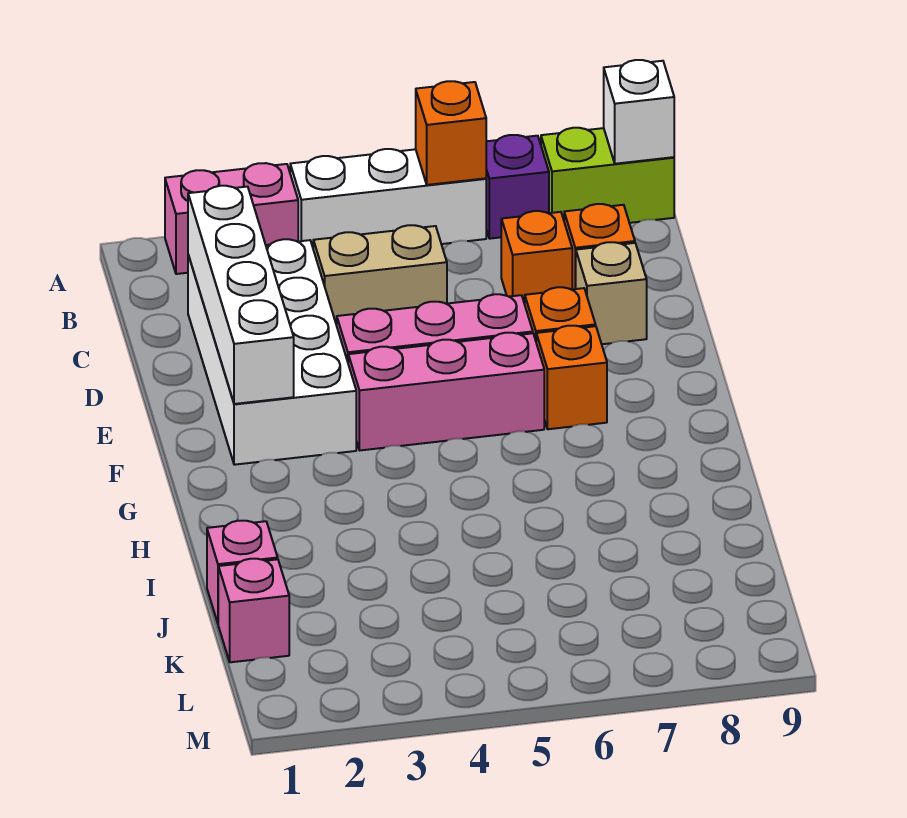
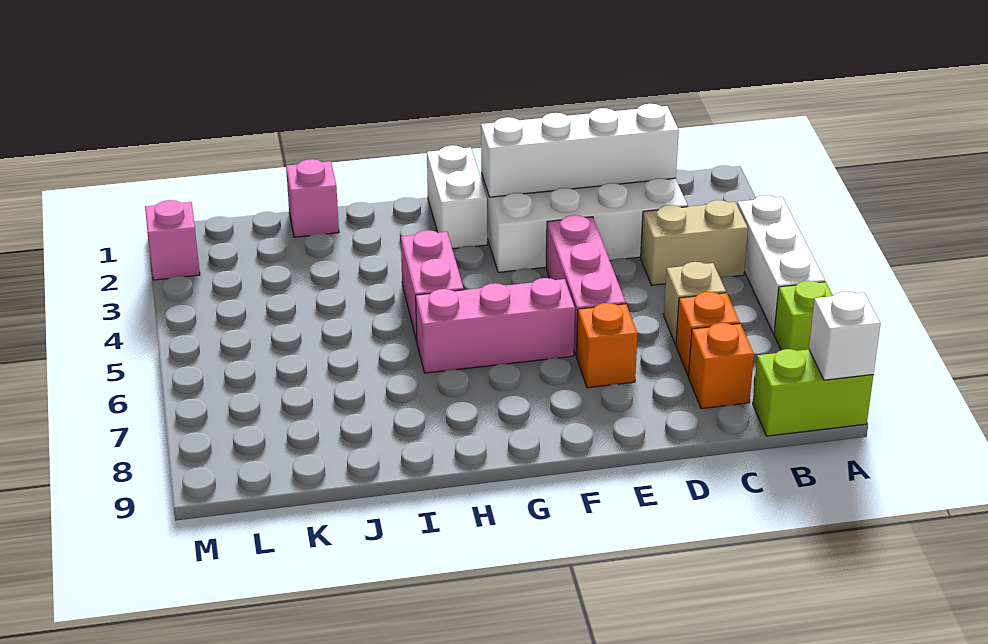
pink 1x2 brick [165,163,298,274] -> pink 1x2 brick moved to [401,230,464,341]
orange 1x1 brick [416,81,486,185] -> none
purple 1x1 brick [486,135,549,239] -> lime 1x1 brick [774,281,833,351]
lime 1x2 brick [541,128,674,223] -> lime 1x2 brick turned to [753,349,873,436]
tan 1x2 brick [313,225,447,325] -> tan 1x2 brick turned to [641,200,748,285]
tan 1x1 brick [576,242,647,344] -> tan 1x1 brick moved to [664,262,726,345]
pink 1x3 brick [348,333,544,450] -> pink 1x3 brick turned to [416,278,575,373]
orange 1x1 brick [536,326,607,429] -> none
none -> white 1x2 brick [427,145,487,249]
pink 1x1 brick [218,559,289,662] -> pink 1x1 brick moved to [145,200,200,280]

